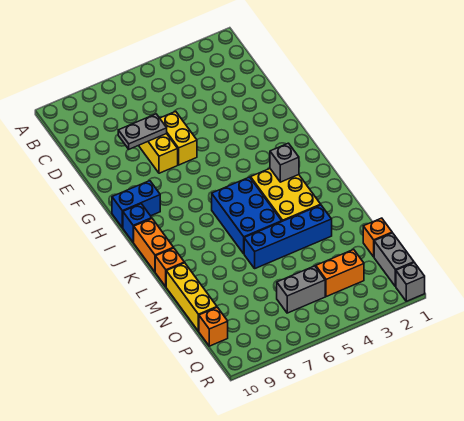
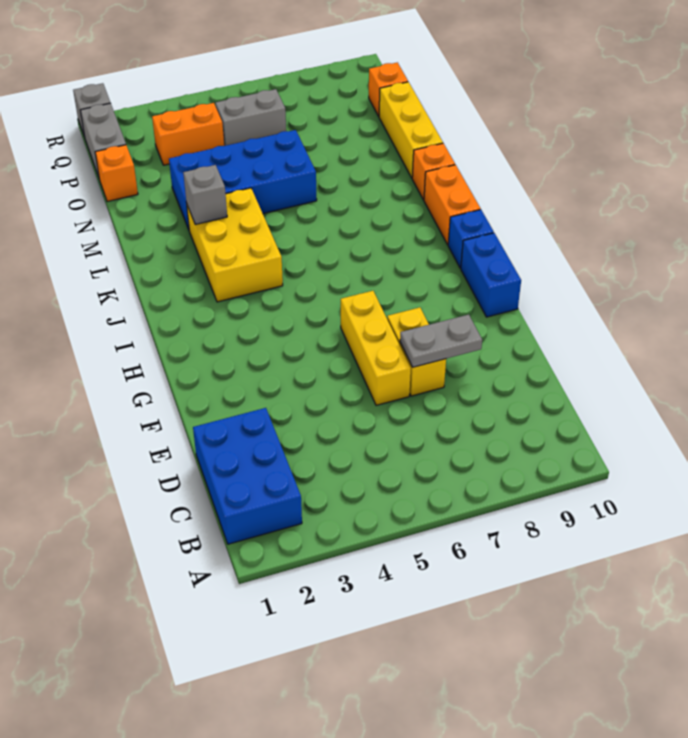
yellow 1x2 brick [160,111,197,165] -> yellow 1x3 brick [340,291,411,405]
blue 1x2 brick [112,181,160,228] -> blue 1x2 brick turned to [461,233,521,317]
grey 1x1 brick [270,143,299,182] -> grey 1x1 brick moved to [183,165,227,224]
blue 2x3 brick [212,177,282,254] -> blue 2x3 brick moved to [193,408,302,544]
blue 1x4 brick [244,205,332,268] -> blue 2x4 brick [169,130,317,229]

